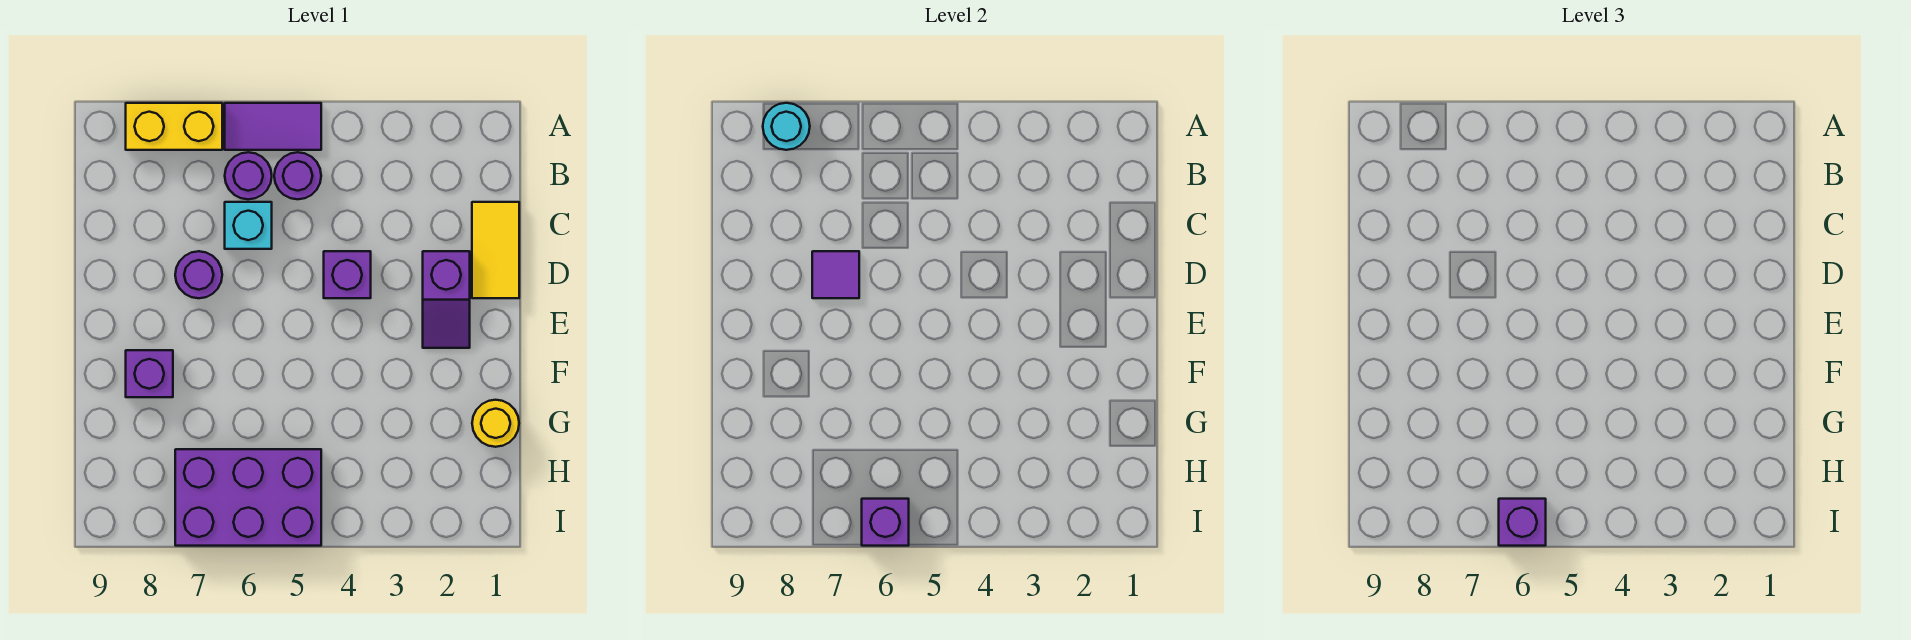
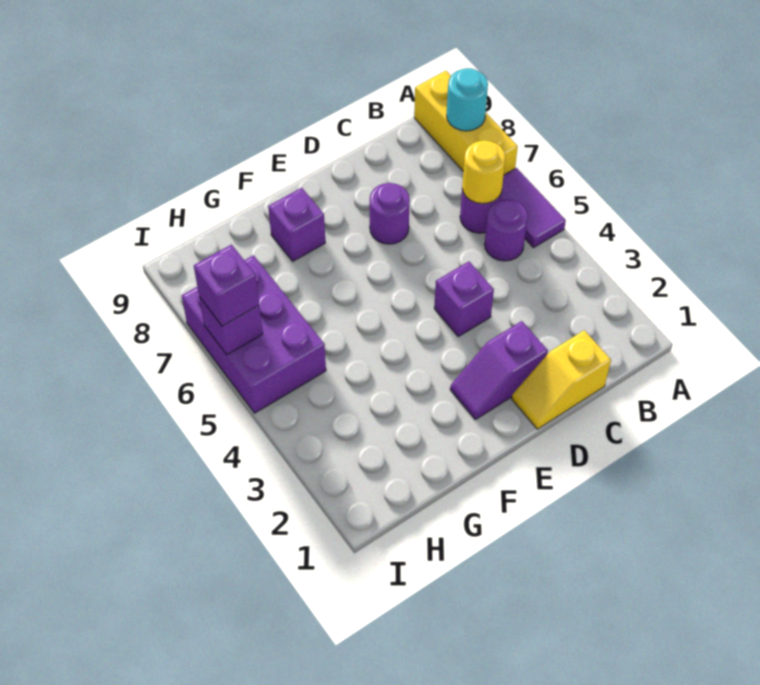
yellow 1x2 brick [126,103,222,150] -> yellow 1x3 brick [414,71,518,175]
yellow 1x2 tile [472,202,519,298] -> yellow 1x2 slope [512,330,611,429]
cyan 1x1 brick [225,202,272,249] -> none
purple 1x1 tile [812,251,859,298] -> none
yellow 1x1 round brick [472,400,519,447] -> yellow 1x1 round brick moved to [462,140,506,204]

